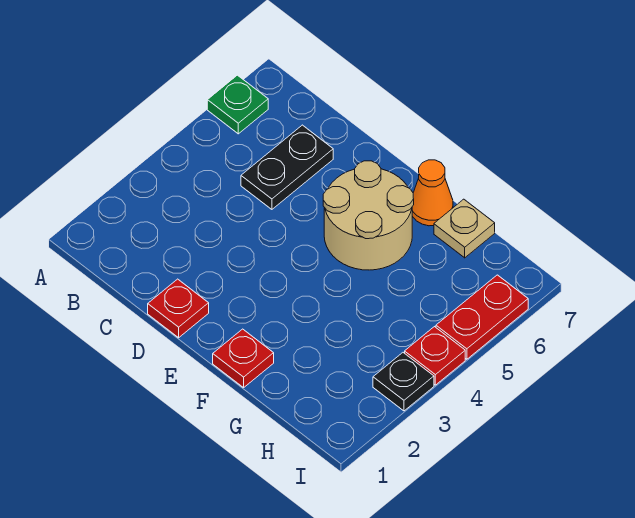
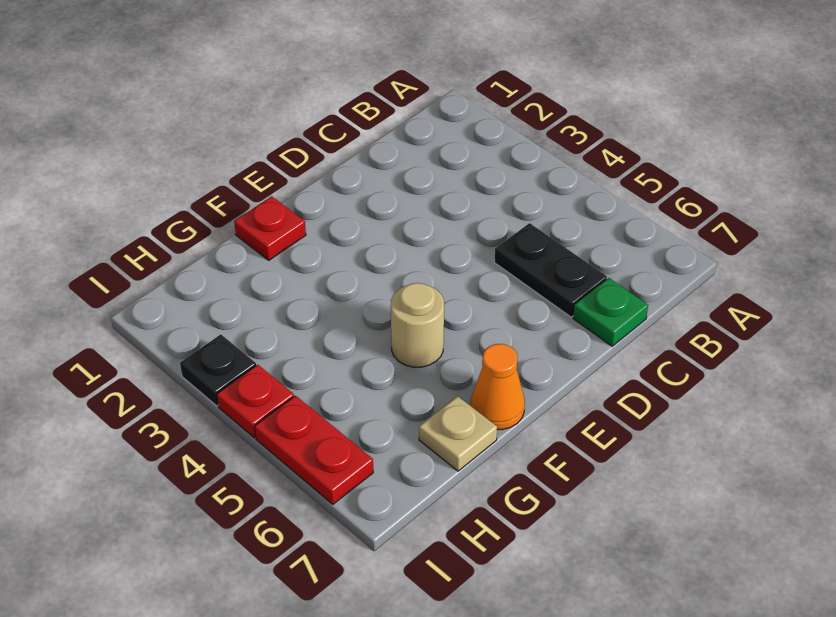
green 1x1 plate [207,75,268,134] -> green 1x1 plate moved to [573,278,648,346]
red 1x1 plate [148,279,209,338] -> none
tan 2x2 round brick [323,161,414,270] -> tan 1x1 round brick [391,283,444,367]

